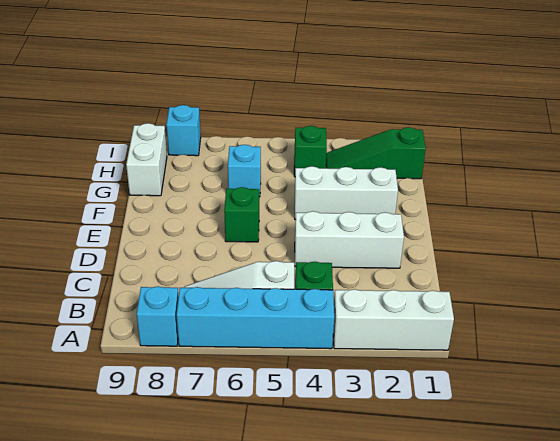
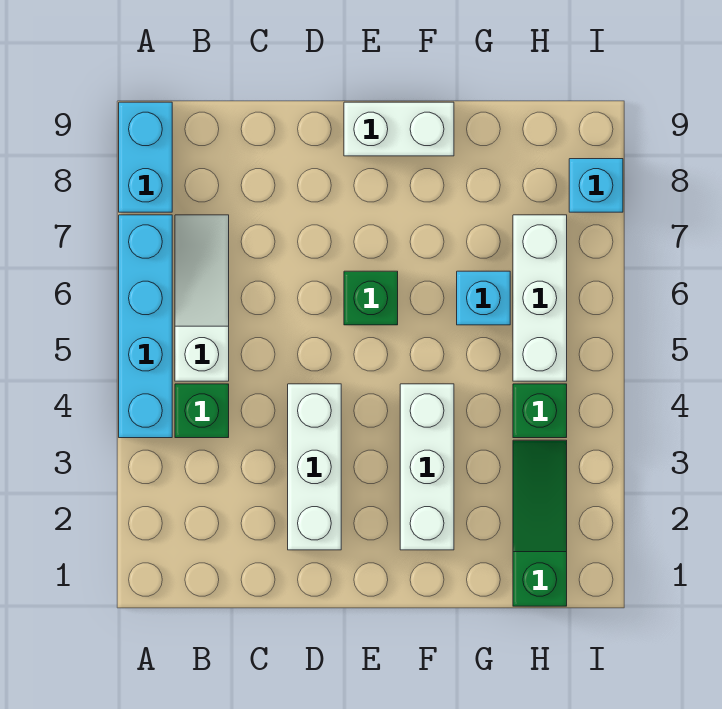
white 1x3 brick [333,289,454,350] -> white 1x3 brick moved to [513,215,567,381]
cyan 1x1 brick [137,287,179,346] -> cyan 1x2 brick [119,102,172,212]
white 1x2 brick [126,123,167,196] -> white 1x2 brick moved to [344,102,454,156]

